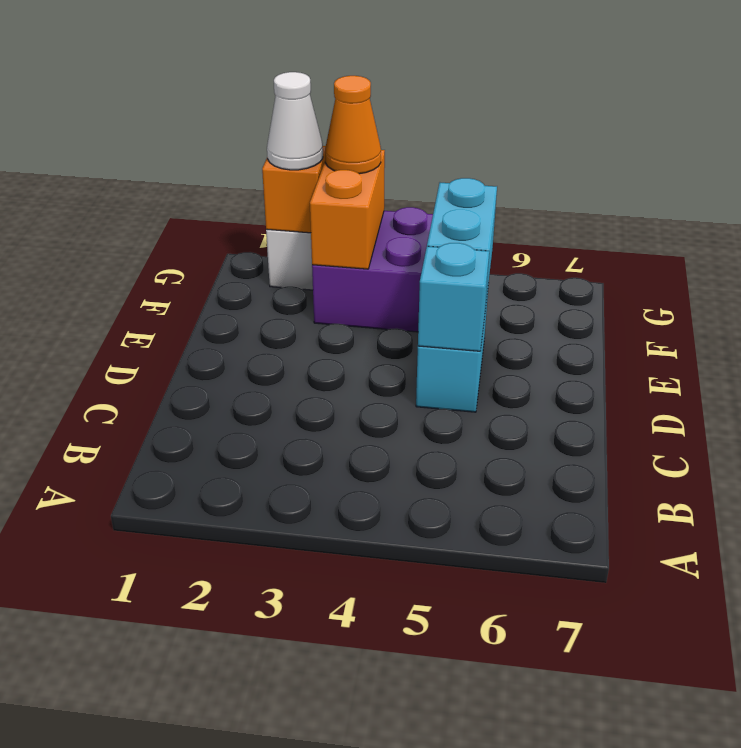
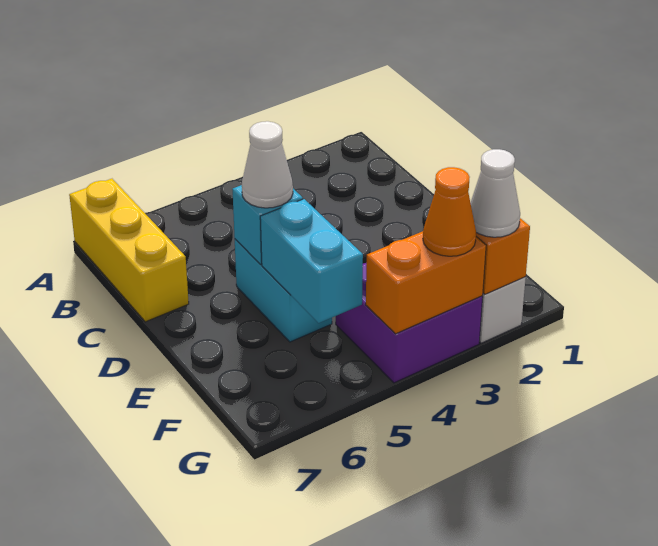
none -> yellow 1x3 brick [69,179,189,322]
none -> white 1x1 cone [242,121,293,208]
orange 1x2 brick [310,150,385,269] -> orange 1x2 brick turned to [366,231,486,334]

